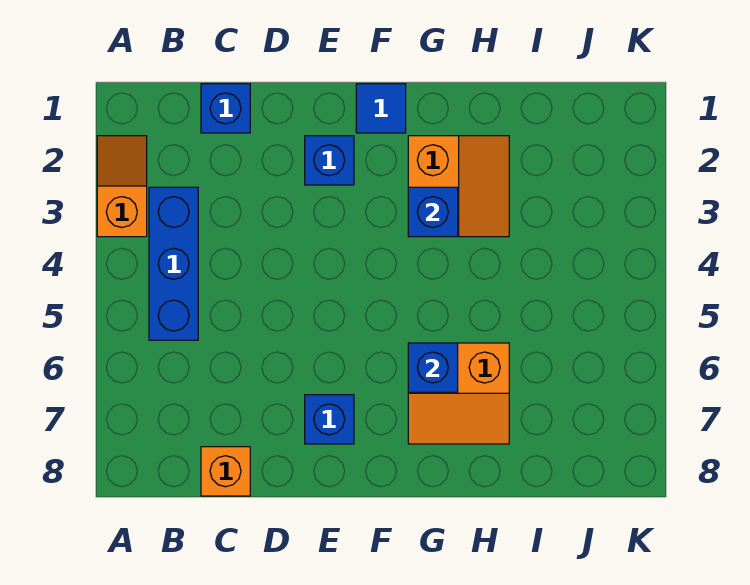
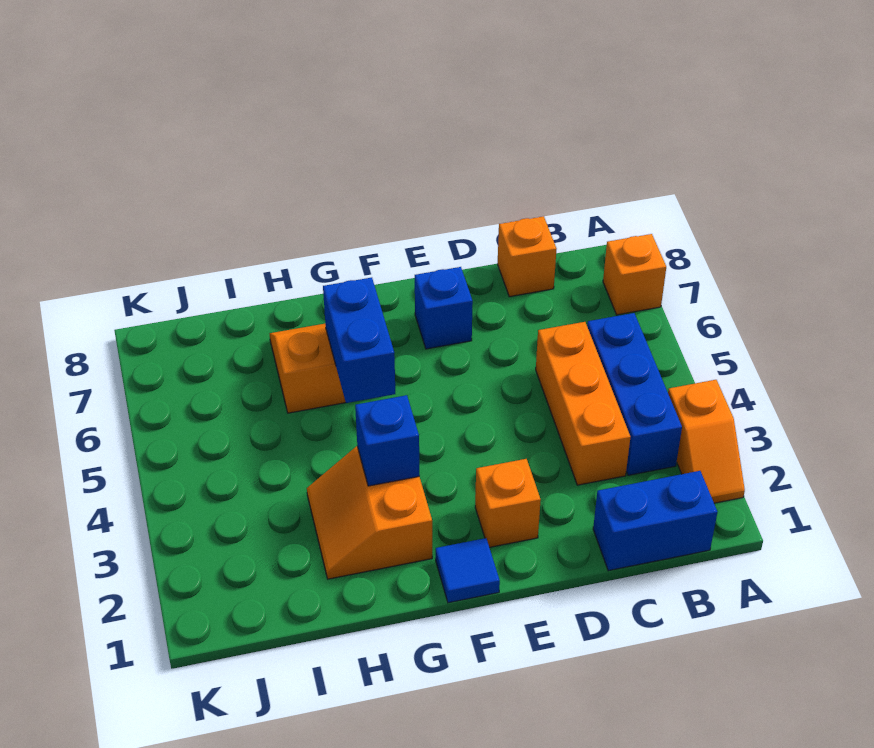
none -> orange 1x1 brick [603,234,666,315]
blue 1x1 brick [201,84,250,133] -> blue 1x2 brick [593,471,718,571]
none -> orange 1x3 brick [536,322,630,485]
blue 1x1 brick [305,136,354,185] -> orange 1x1 brick [475,459,541,547]
blue 1x1 brick [408,343,458,392] -> blue 1x2 brick [323,278,395,403]

